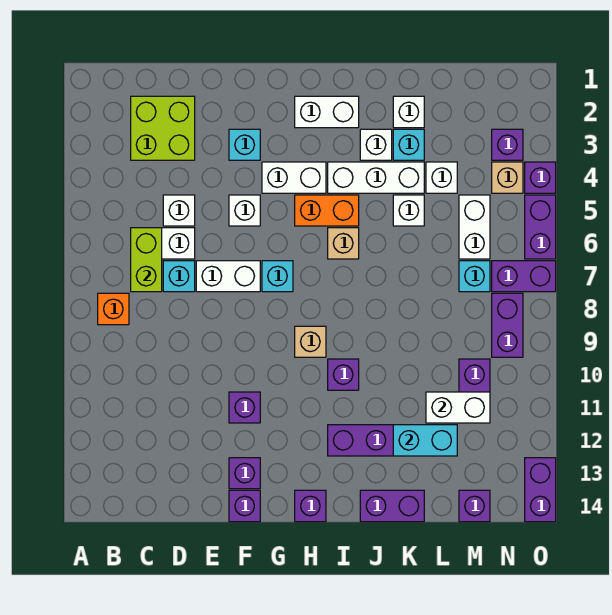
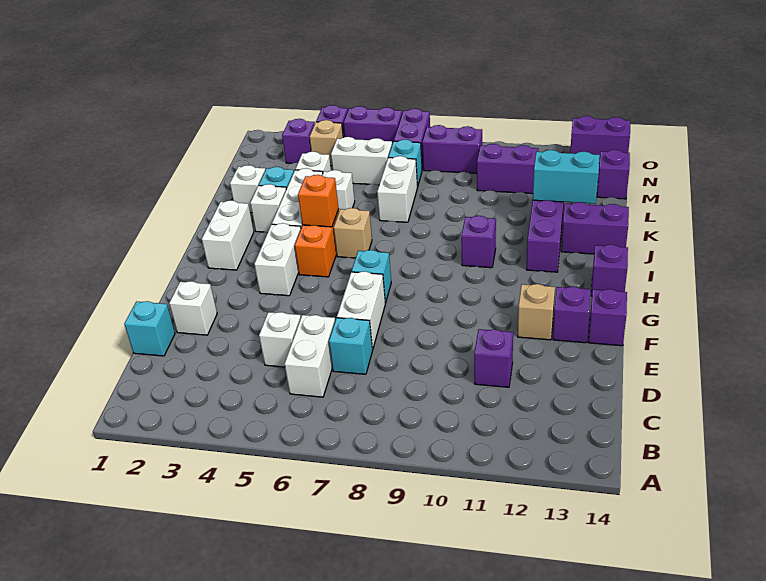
orange 1x1 brick [98,293,129,325] -> orange 1x1 brick moved to [298,175,339,227]
lime 2x2 brick [131,96,195,160] -> none
lime 1x2 brick [131,228,162,292] -> none
cyan 1x1 brick [229,129,260,160] -> cyan 1x1 brick moved to [124,301,175,356]
white 1x1 brick [229,195,260,226] -> white 1x1 brick moved to [169,281,217,335]
purple 1x1 brick [229,392,260,423] -> purple 1x1 brick moved to [474,329,513,387]
tan 1x1 brick [295,326,326,357] -> tan 1x1 brick moved to [518,284,555,340]
purple 1x2 brick [360,490,424,522] -> purple 1x2 brick turned to [561,202,629,254]
cyan 1x2 brick [393,425,457,456] -> cyan 1x2 brick turned to [533,150,600,204]
white 1x2 brick [426,392,490,423] -> white 1x2 brick moved to [377,156,417,222]

